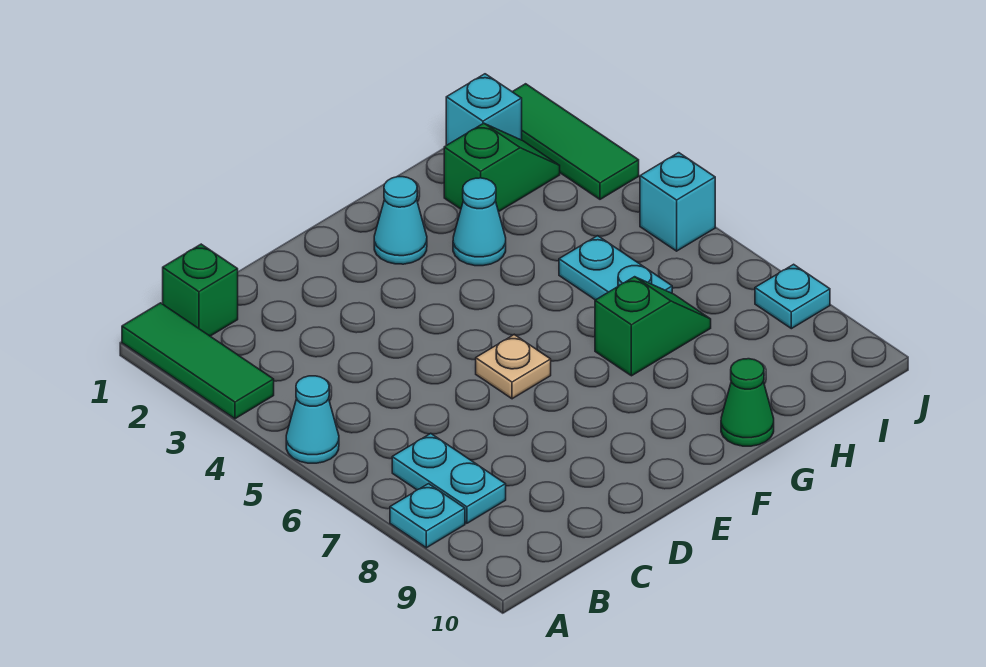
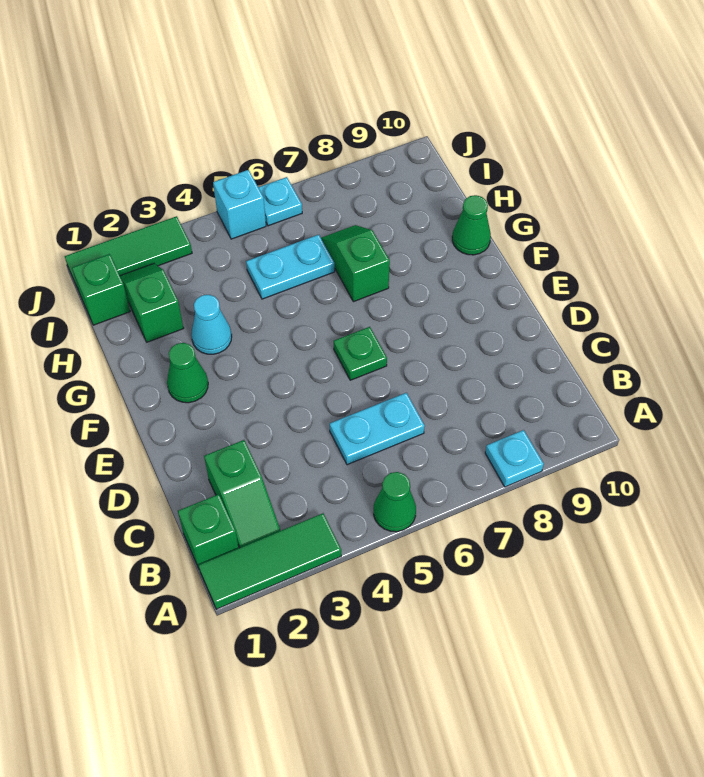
cyan 1x1 cone [286,376,339,463] -> green 1x1 cone [374,472,416,532]
none -> green 1x2 slope [204,440,281,548]
cyan 1x2 plate [392,434,506,523] -> cyan 1x2 plate moved to [330,393,425,465]
tan 1x1 plate [476,335,551,399] -> green 1x1 plate [334,327,387,380]
cyan 1x1 cone [374,177,427,264] -> green 1x1 cone [167,343,208,403]
cyan 1x1 brick [446,74,522,145] -> green 1x1 brick [72,254,130,325]
cyan 1x1 plate [755,264,830,329] -> cyan 1x1 plate moved to [258,177,302,226]

